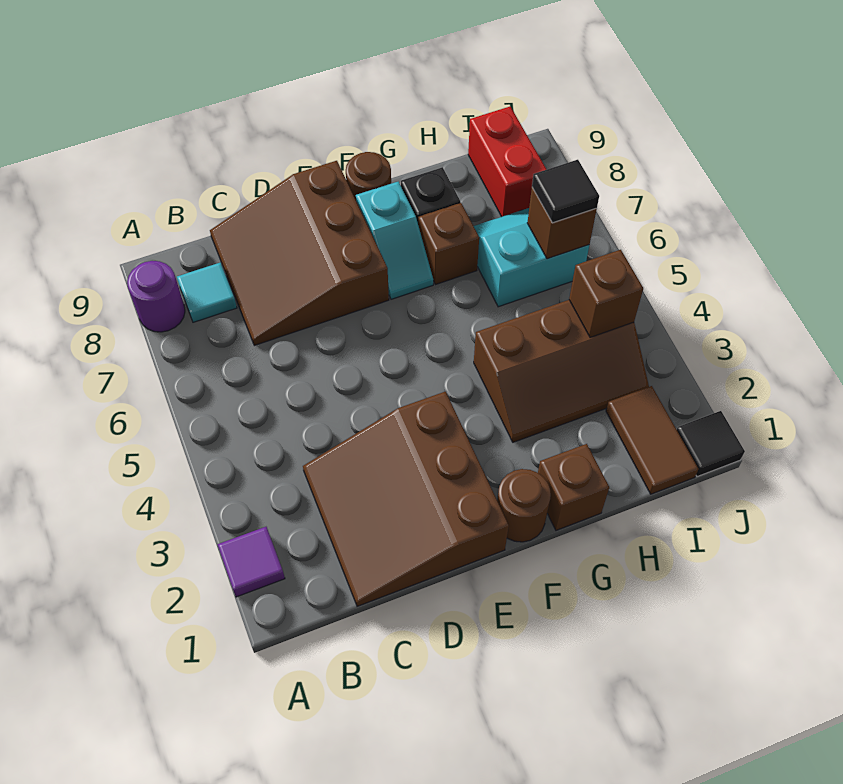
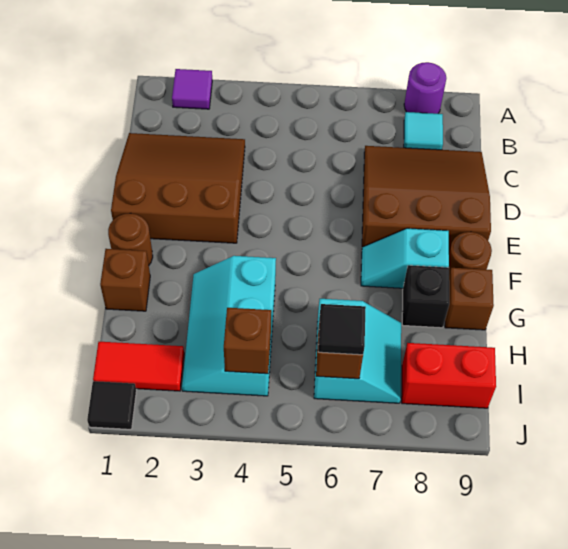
brown 2x3 slope [474,300,649,442] -> cyan 2x3 slope [182,256,276,396]
brown 1x1 brick [418,203,479,285] -> brown 1x1 brick moved to [445,268,494,330]
brown 1x2 tile [606,386,698,494] -> red 1x2 tile [93,342,184,391]

